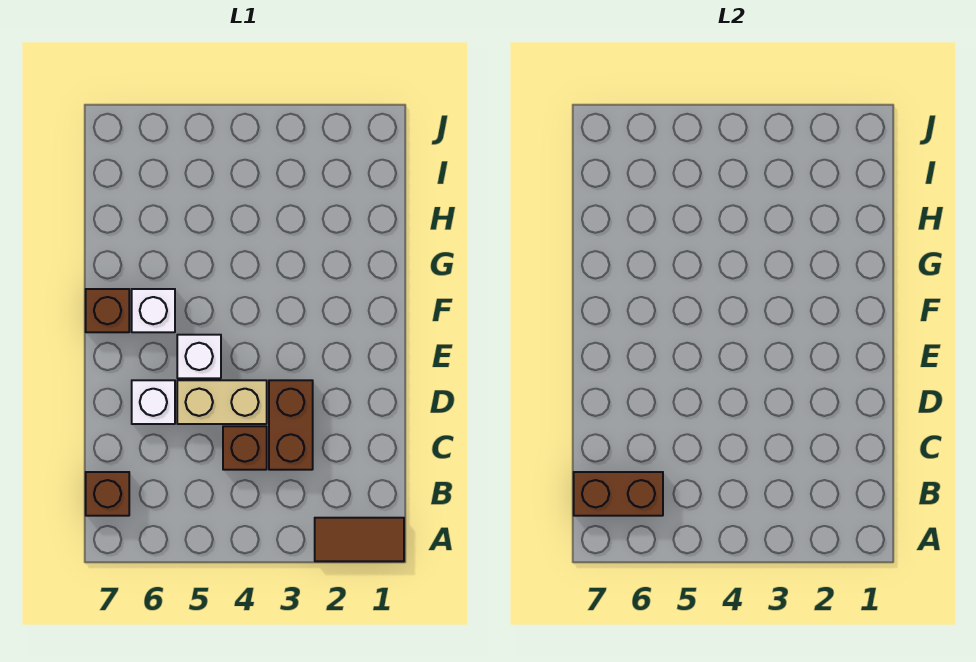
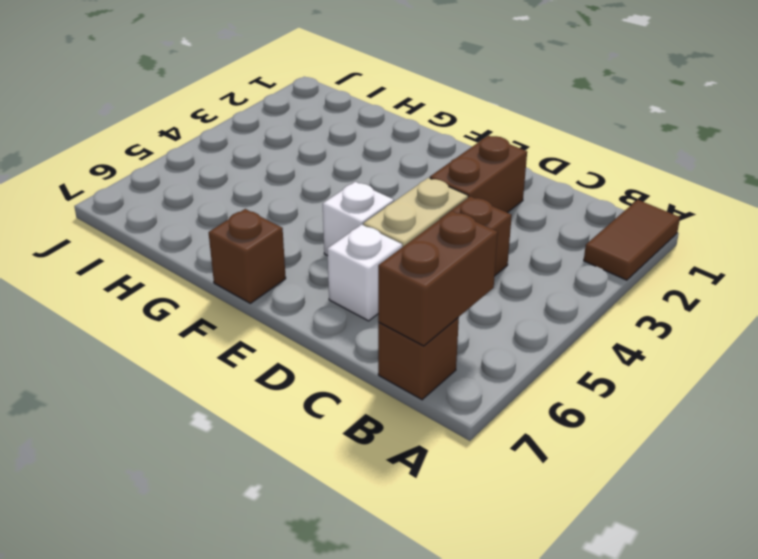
brown 1x2 brick [269,380,313,470] -> brown 1x2 brick turned to [430,136,527,213]
white 1x1 brick [132,289,175,332] -> none

